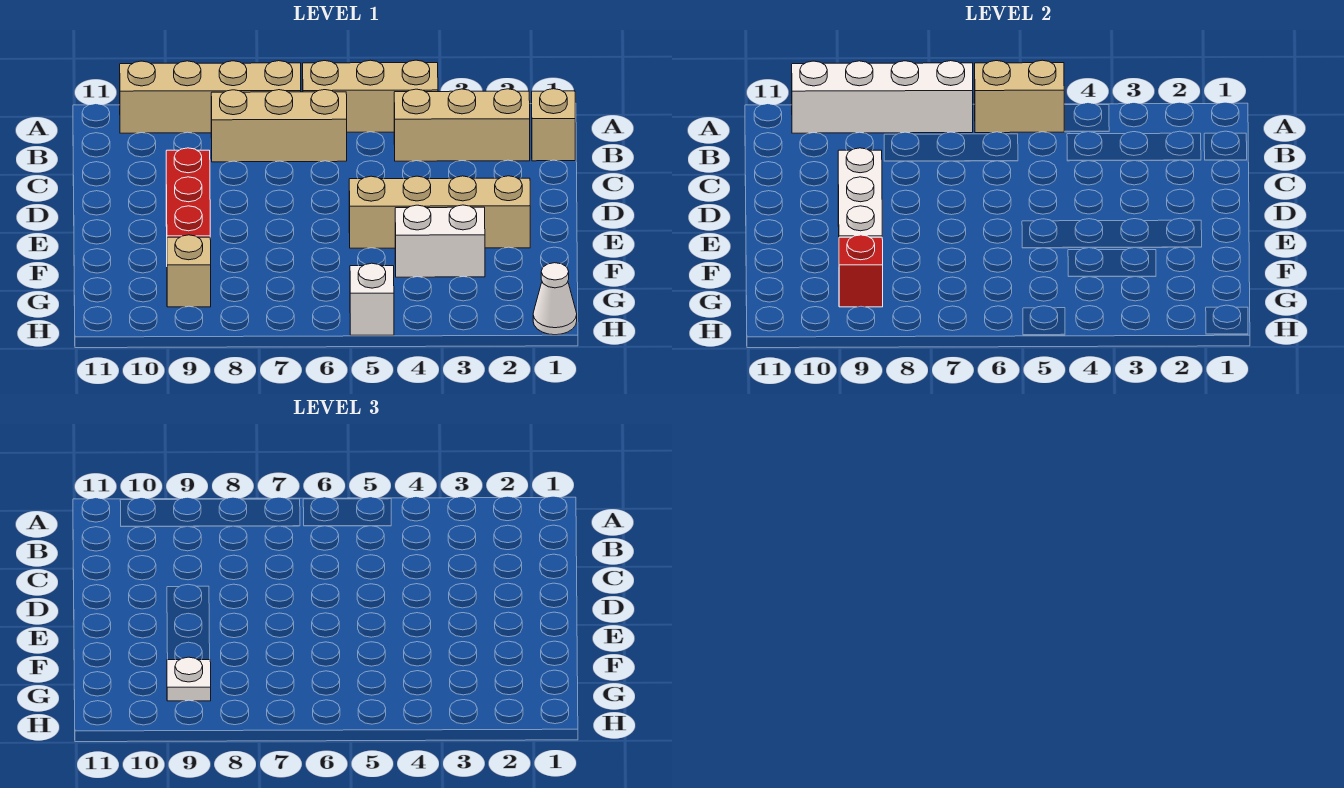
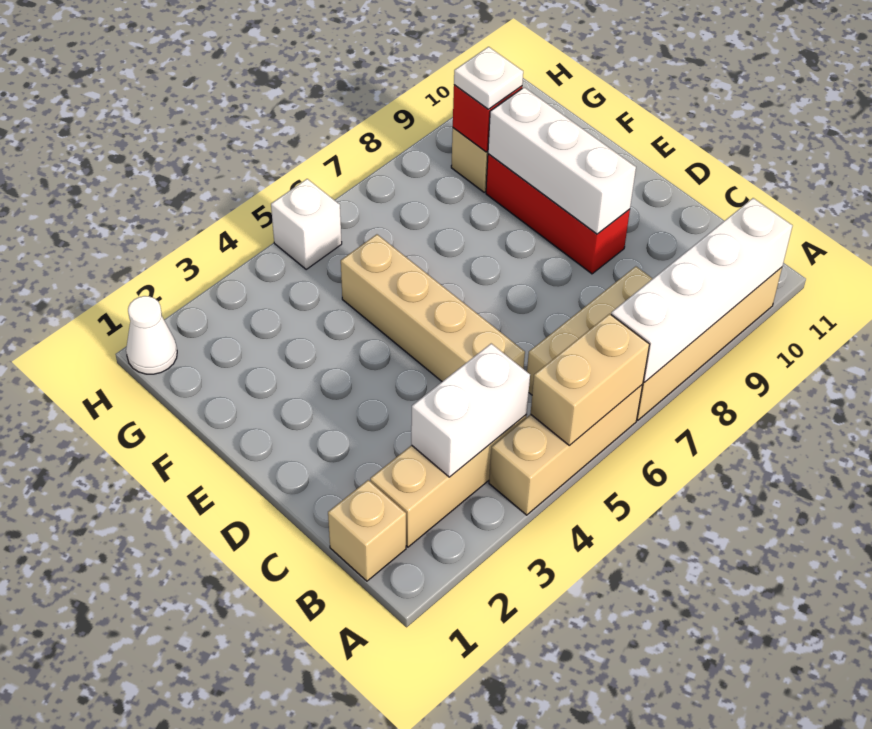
tan 1x4 brick [349,176,530,248] -> tan 1x4 brick turned to [341,234,525,382]
white 1x2 brick [395,205,485,277] -> white 1x2 brick moved to [411,344,530,477]

